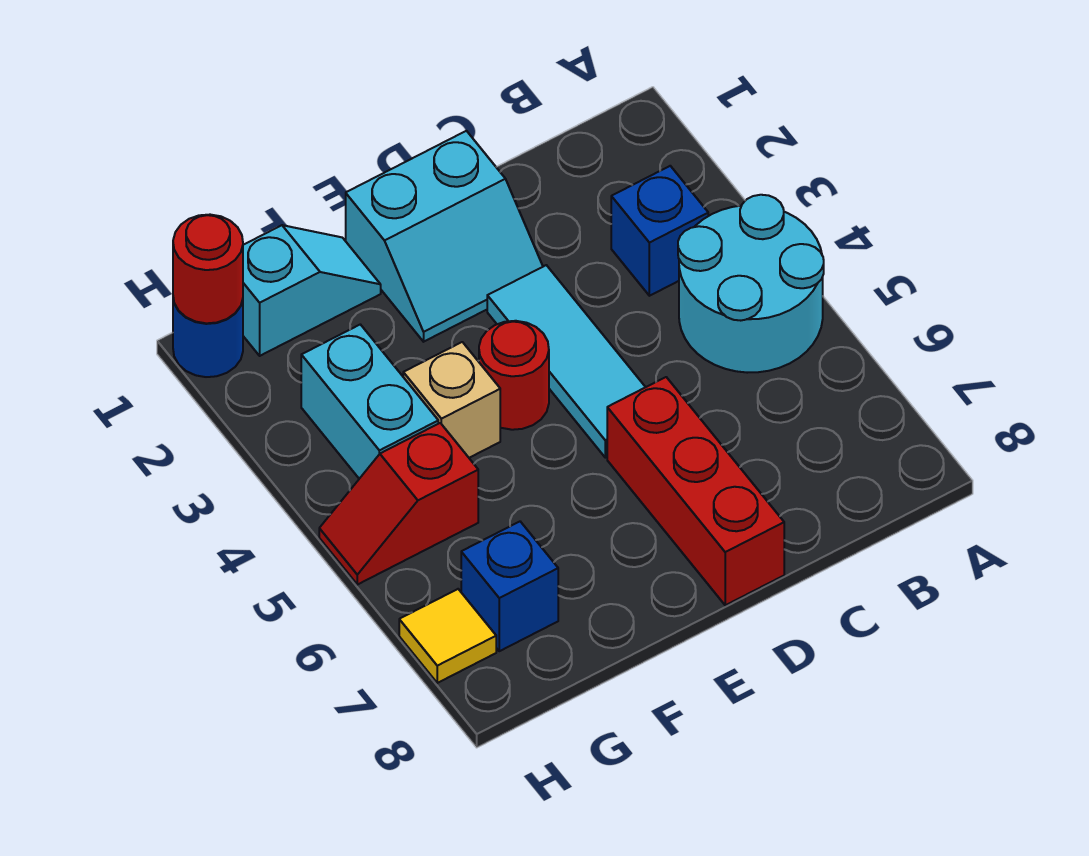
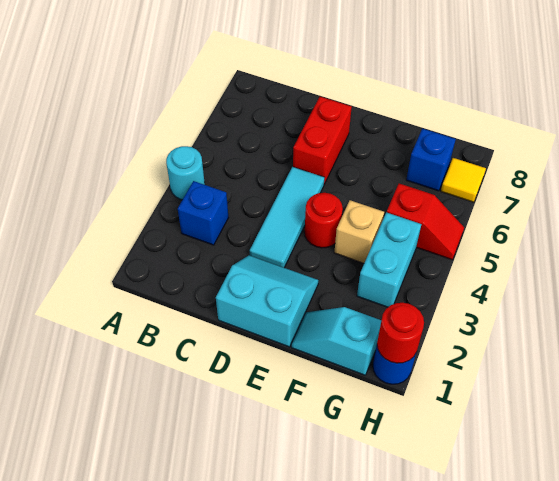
cyan 2x2 round brick [678,195,824,373] -> cyan 1x1 round brick [166,146,205,200]
red 1x3 brick [607,377,784,605] -> red 1x2 brick [293,97,352,184]

